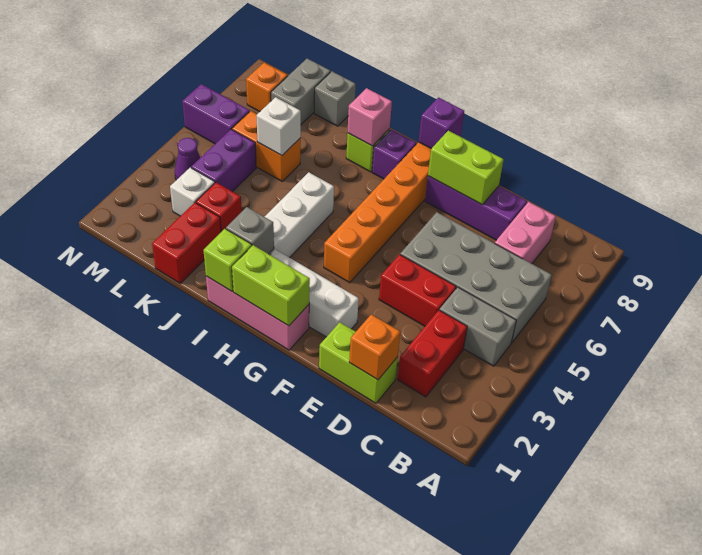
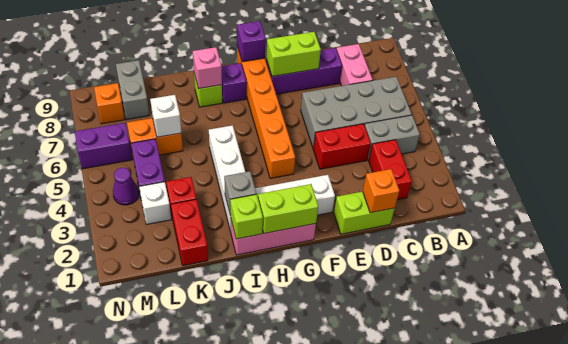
grey 1x1 brick [314,71,356,126] -> none

